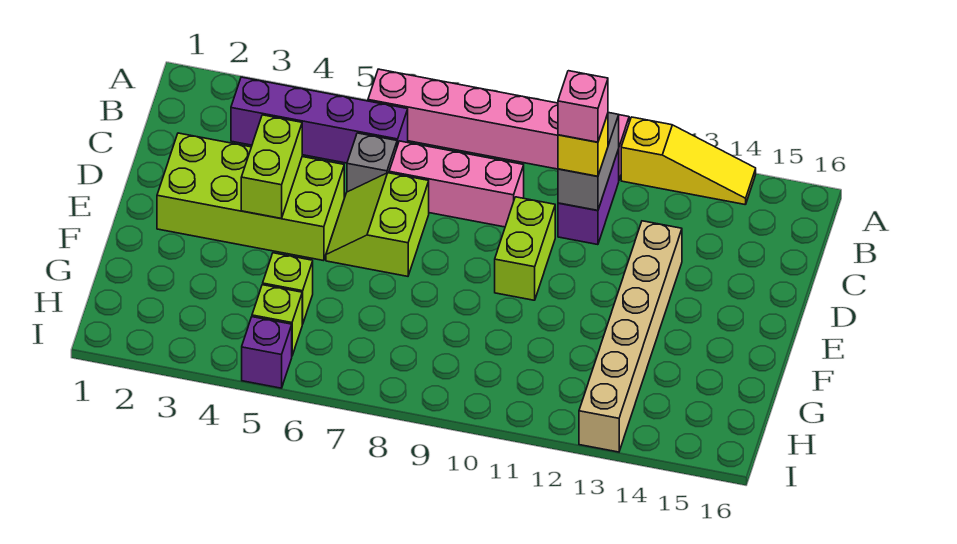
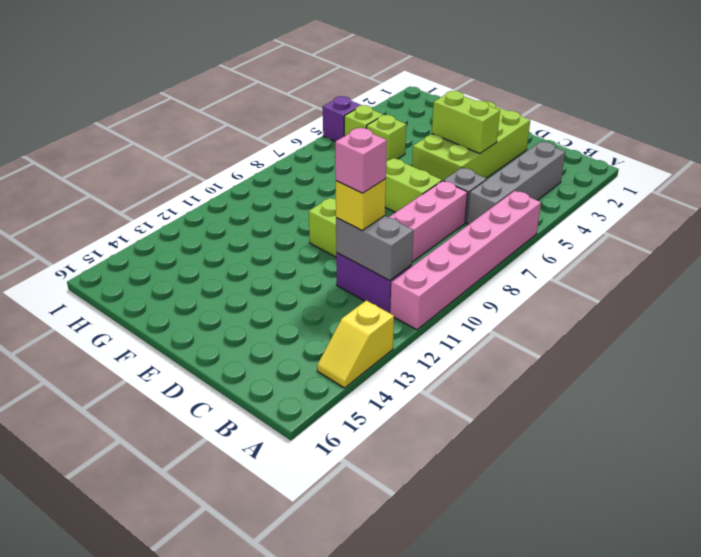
yellow 1x3 slope [621,117,756,205] -> yellow 1x2 slope [317,300,394,388]
purple 1x4 brick [231,77,408,163] -> grey 1x4 brick [467,142,565,224]
tan 1x6 brick [579,221,682,452] -> none

